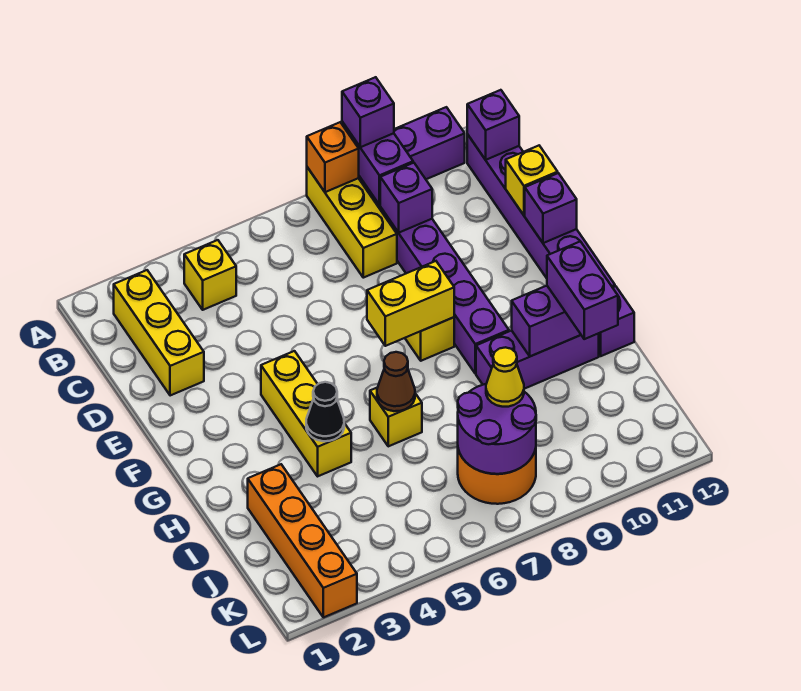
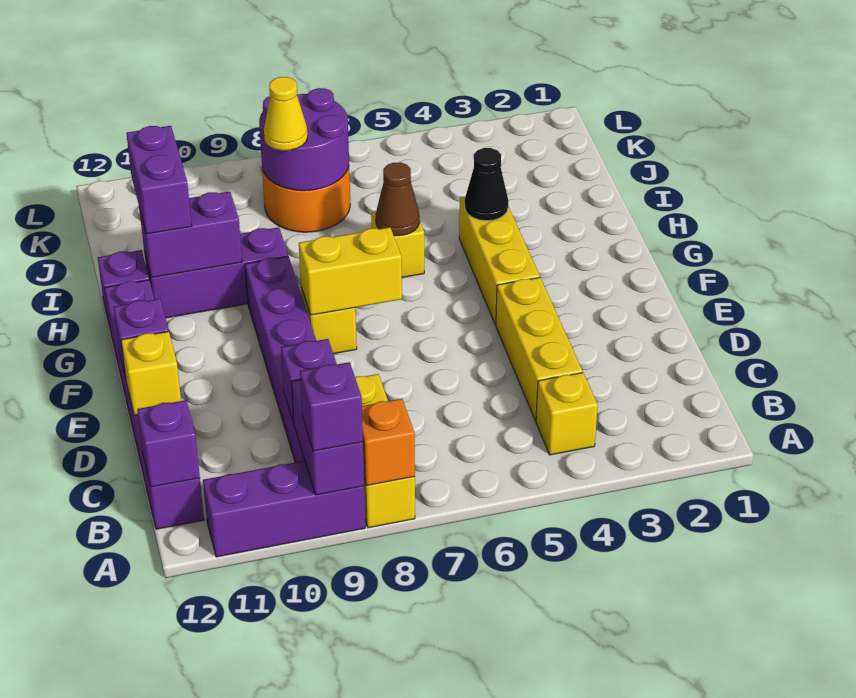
yellow 1x3 brick [114,270,204,396] -> yellow 1x3 brick moved to [496,278,583,421]
orange 1x4 brick [248,464,357,617] -> none

